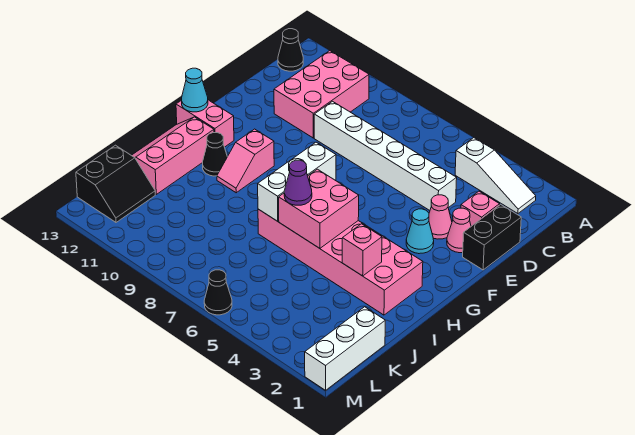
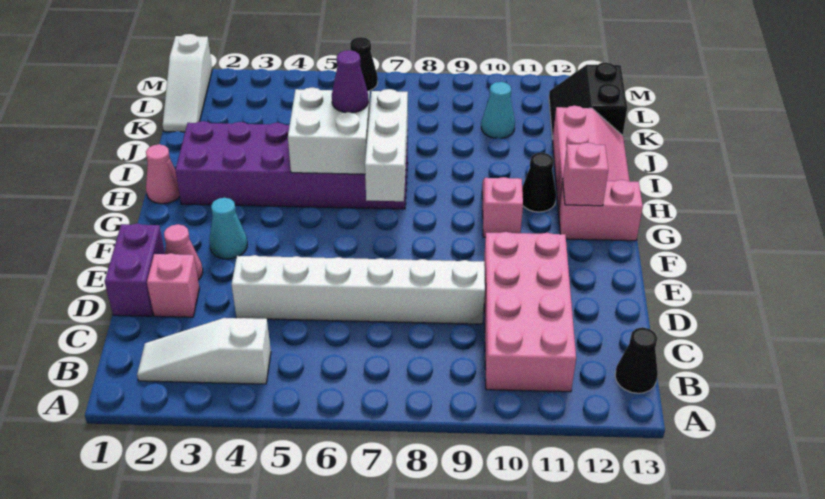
pink 2x3 brick [274,51,369,138] -> pink 2x4 brick [484,232,576,392]
black 1x2 brick [463,204,521,270] -> purple 1x2 brick [105,223,165,316]
pink 1x1 cone [429,195,452,239] -> pink 1x1 cone moved to [146,144,180,204]
cyan 1x1 cone [182,68,208,112] -> cyan 1x1 cone moved to [481,82,515,138]
pink 2x6 brick [258,209,423,315] -> purple 2x6 brick [175,121,408,209]
pink 2x2 brick [279,169,359,248] -> white 2x2 brick [288,87,370,174]
pink 1x1 brick [342,224,382,276] -> pink 1x1 brick moved to [563,143,608,206]
white 1x3 brick [305,307,385,390] -> white 1x3 slope [163,34,212,132]

